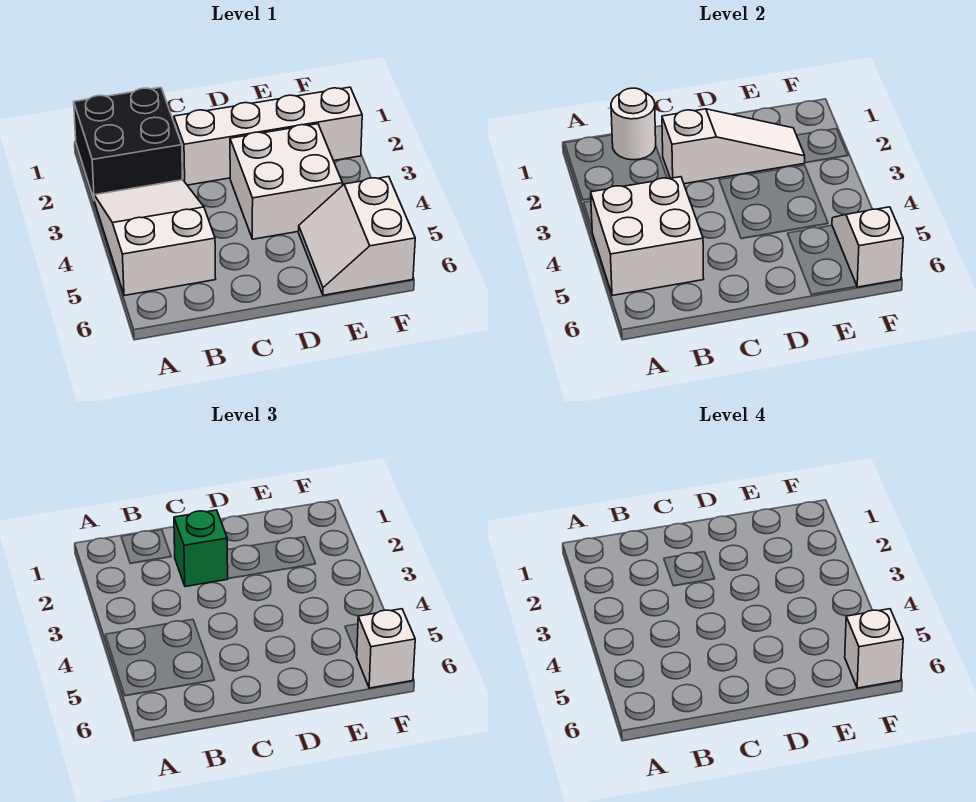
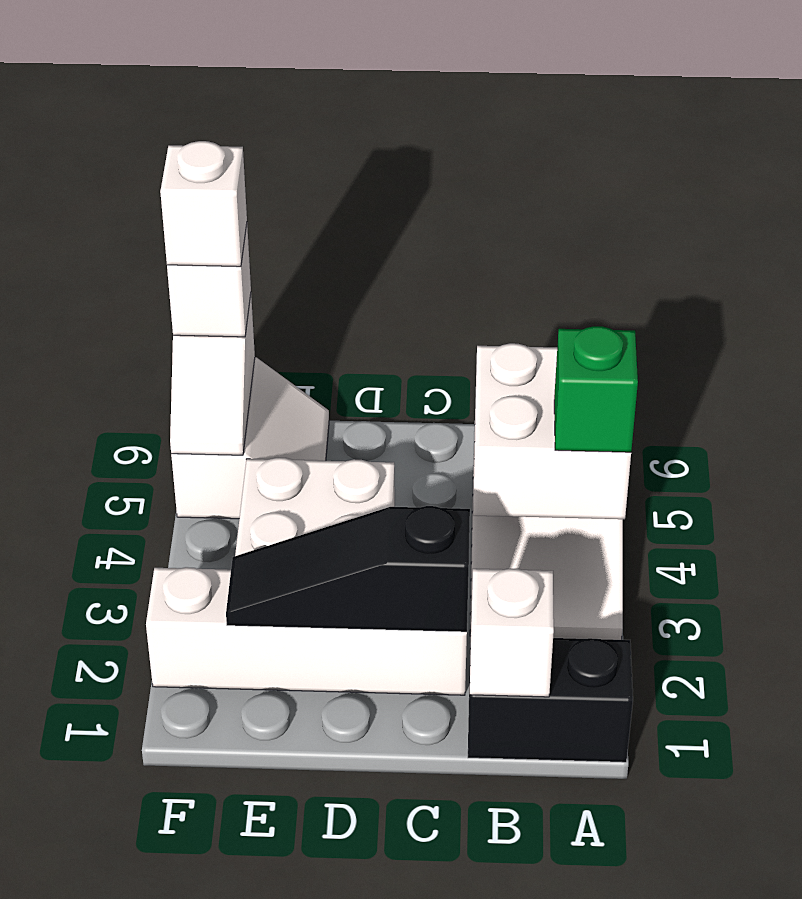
black 2x2 brick [74,87,183,200] -> black 1x2 brick [468,638,633,762]
white 1x1 round brick [611,88,656,160] -> white 1x1 brick [470,569,554,697]
white 1x3 slope [662,109,805,184] -> black 1x3 slope [226,506,470,632]
green 1x1 brick [174,510,228,587] -> green 1x1 brick moved to [554,326,638,452]

